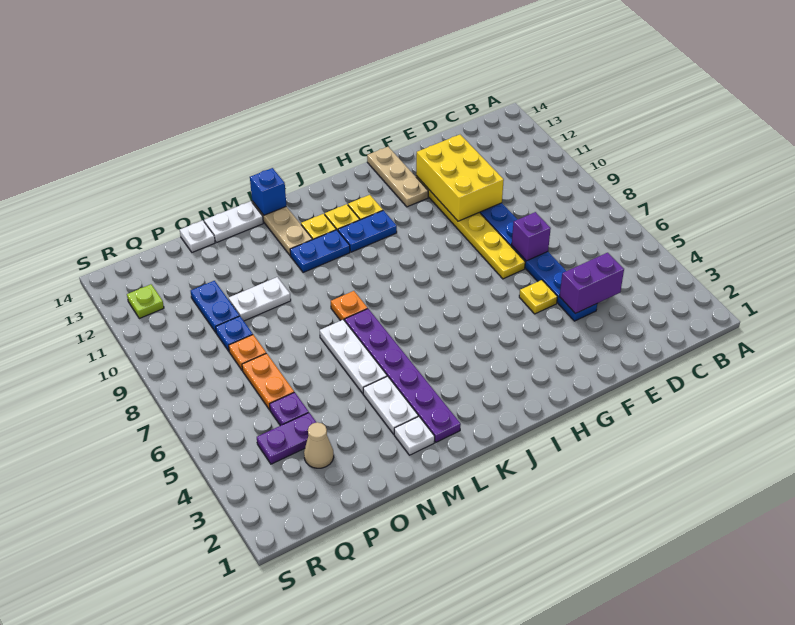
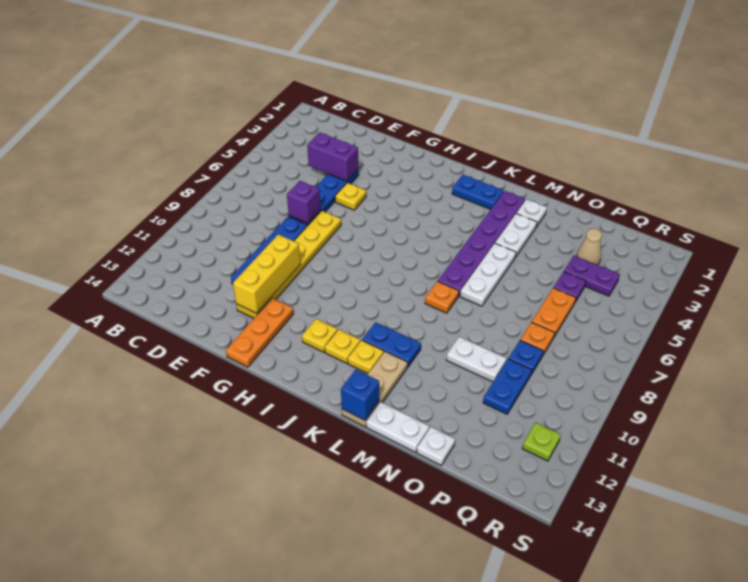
yellow 2x3 brick [416,135,504,221] -> yellow 1x3 brick [233,234,300,313]
tan 1x3 plate [367,147,428,207] -> orange 1x3 plate [226,298,293,367]
blue 1x2 plate [338,210,397,252] -> blue 1x2 plate moved to [452,175,504,209]

